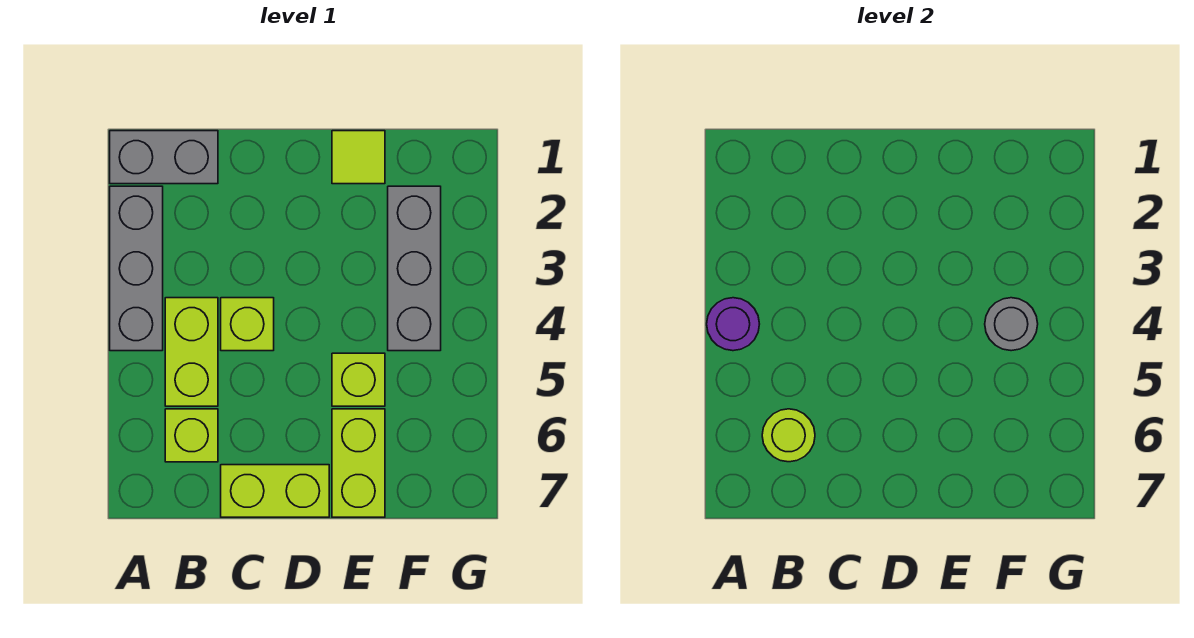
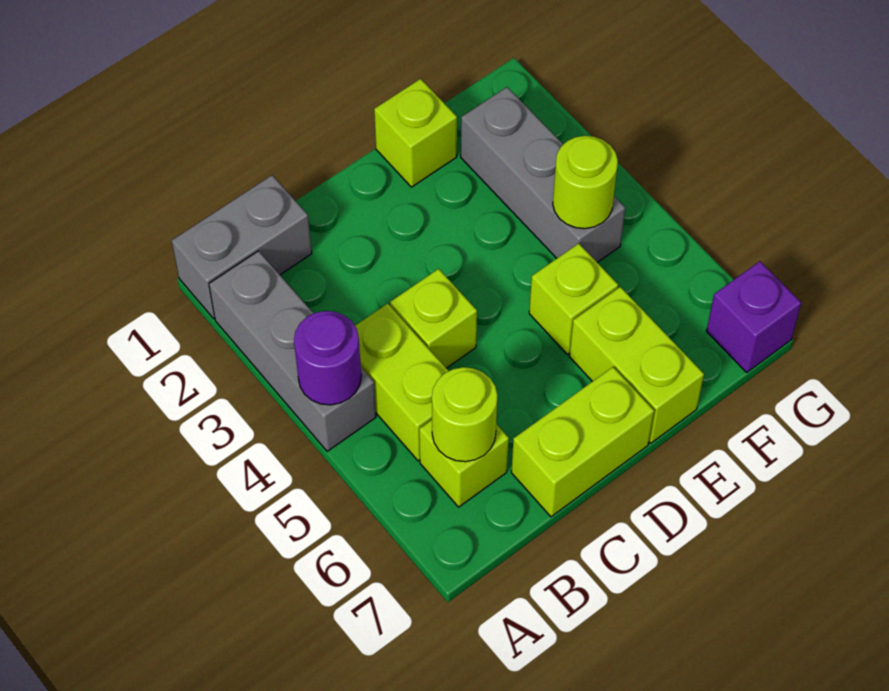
lime 1x1 tile [332,131,385,184] -> lime 1x1 brick [374,79,457,187]
grey 1x1 round brick [985,298,1038,351] -> lime 1x1 round brick [553,136,618,229]
none -> purple 1x1 brick [707,261,801,372]

